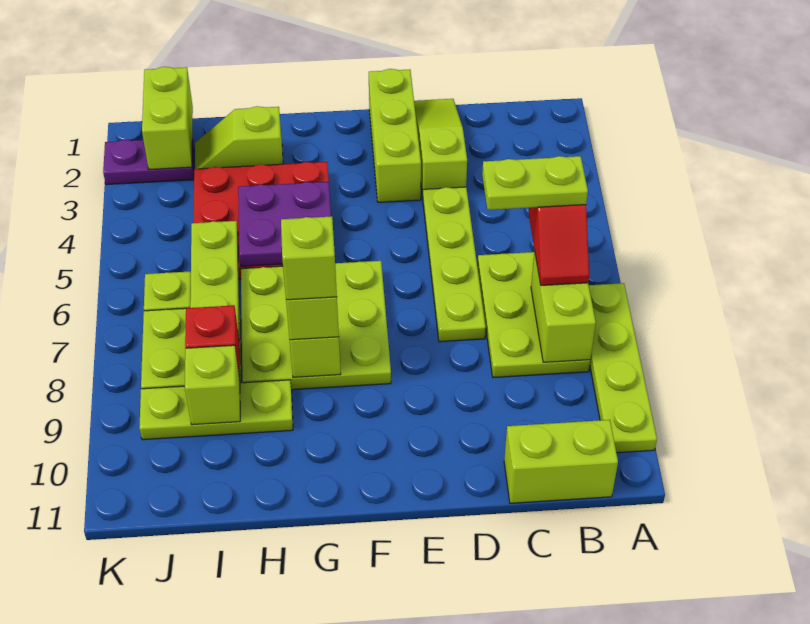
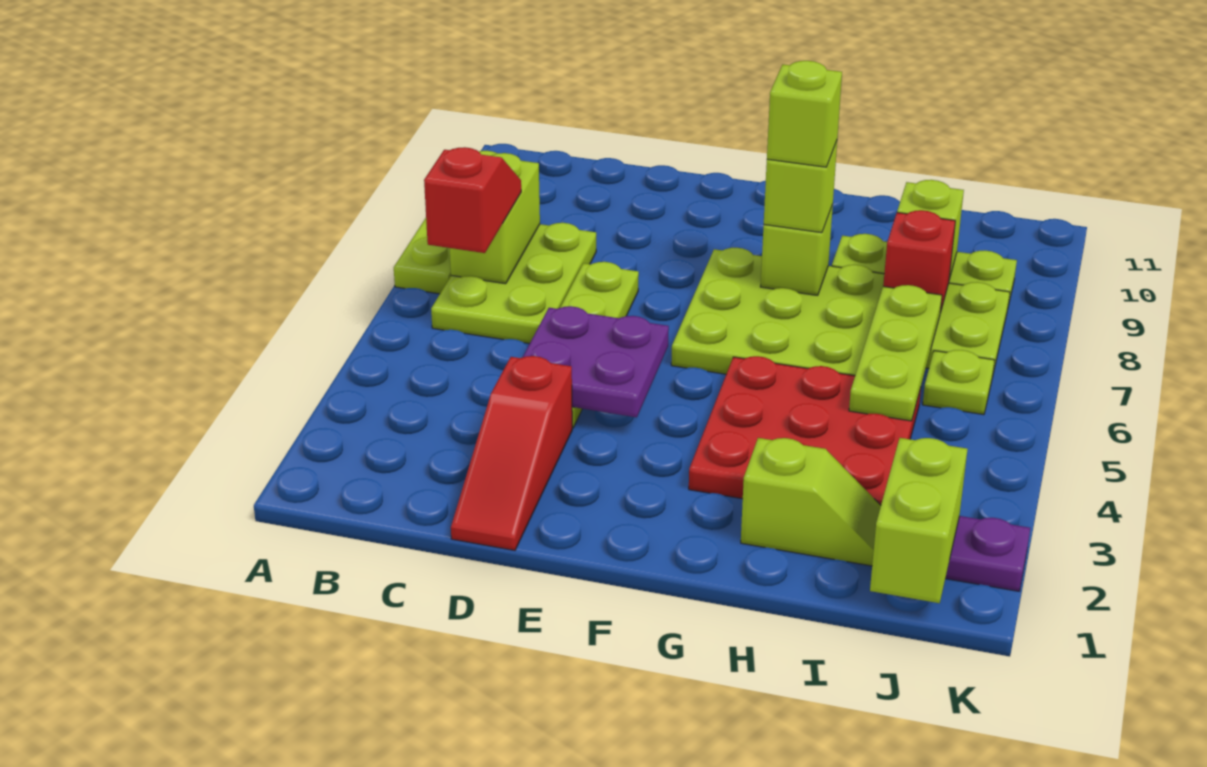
lime 1x2 plate [482,156,588,210] -> none
lime 1x2 brick [504,420,618,503] -> none
lime 1x3 slope [414,99,467,197] -> red 1x3 slope [451,356,572,550]
lime 1x3 brick [369,69,421,202] -> none
purple 2x2 plate [238,182,331,266] -> purple 2x2 plate moved to [523,306,669,417]

